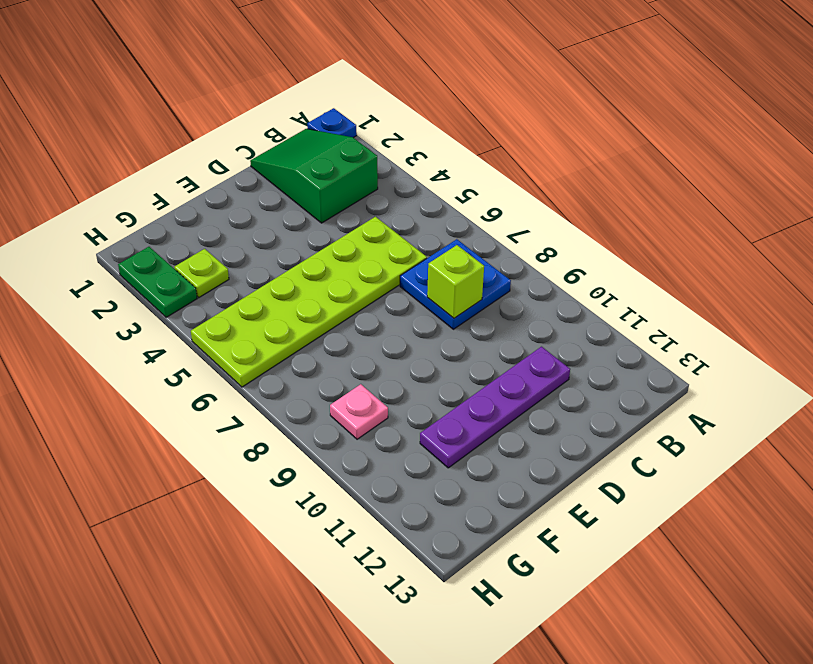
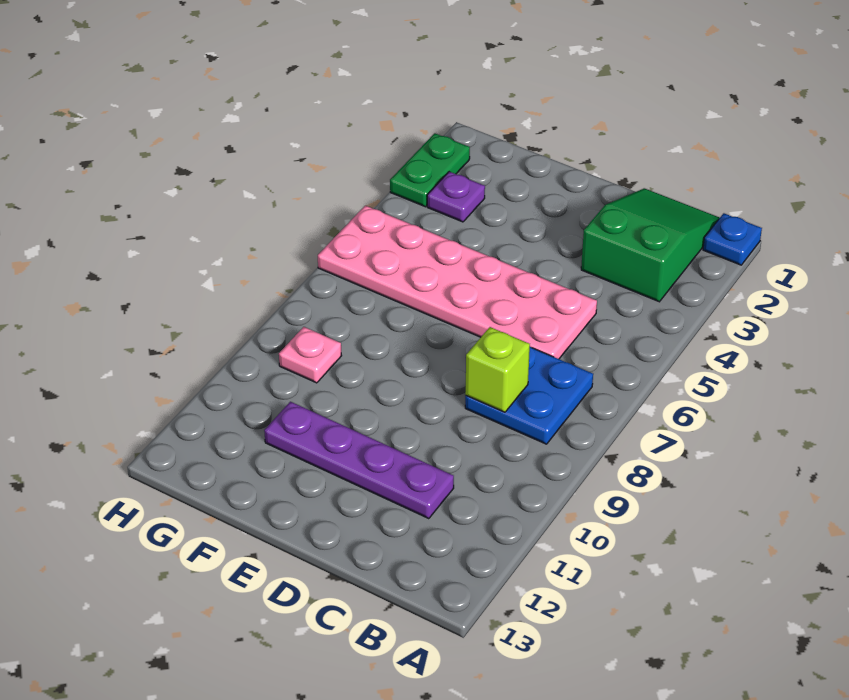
lime 2x6 plate [191,217,427,387] -> pink 2x6 plate [318,206,597,359]
lime 1x1 plate [174,249,229,298] -> purple 1x1 plate [427,172,485,222]

